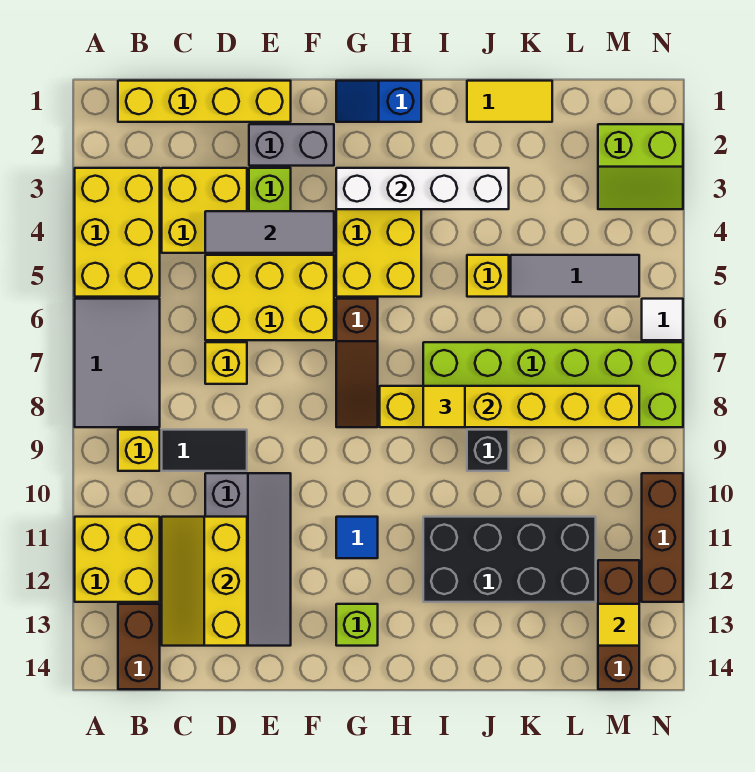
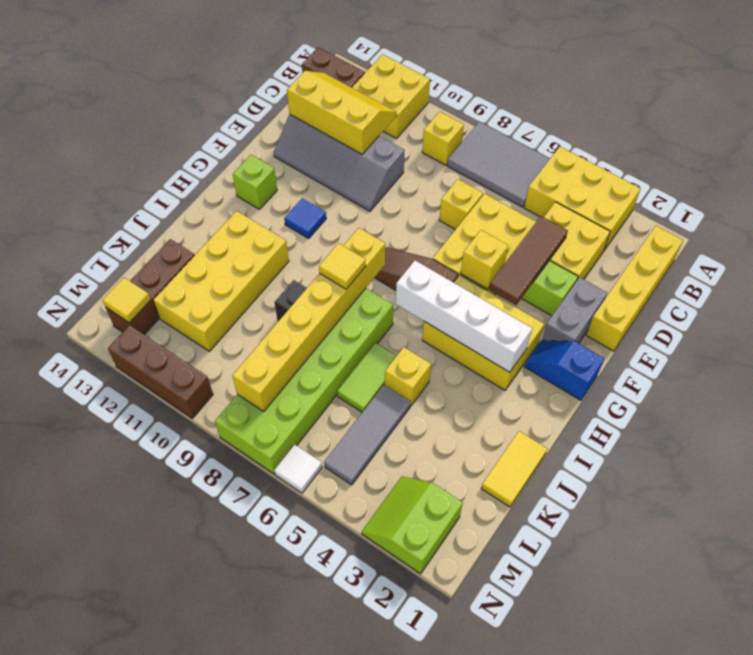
black 1x2 tile [162,430,247,471] -> none
grey 1x3 tile [205,211,334,253] -> brown 1x3 tile [489,216,568,305]
none -> yellow 1x1 brick [461,230,508,289]
blue 1x2 slope [336,81,421,122] -> blue 1x2 slope turned to [524,340,604,400]
white 1x4 brick [336,168,509,209] -> white 1x4 brick turned to [396,260,532,372]
black 2x4 brick [423,517,596,602] -> yellow 2x4 brick [153,211,289,351]
none -> lime 1x2 tile [337,343,396,412]
brown 1x3 brick [598,560,639,689] -> brown 1x3 brick turned to [105,239,194,335]

